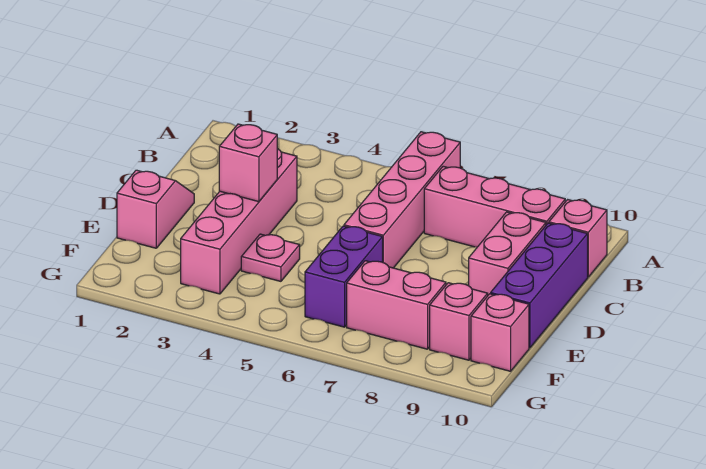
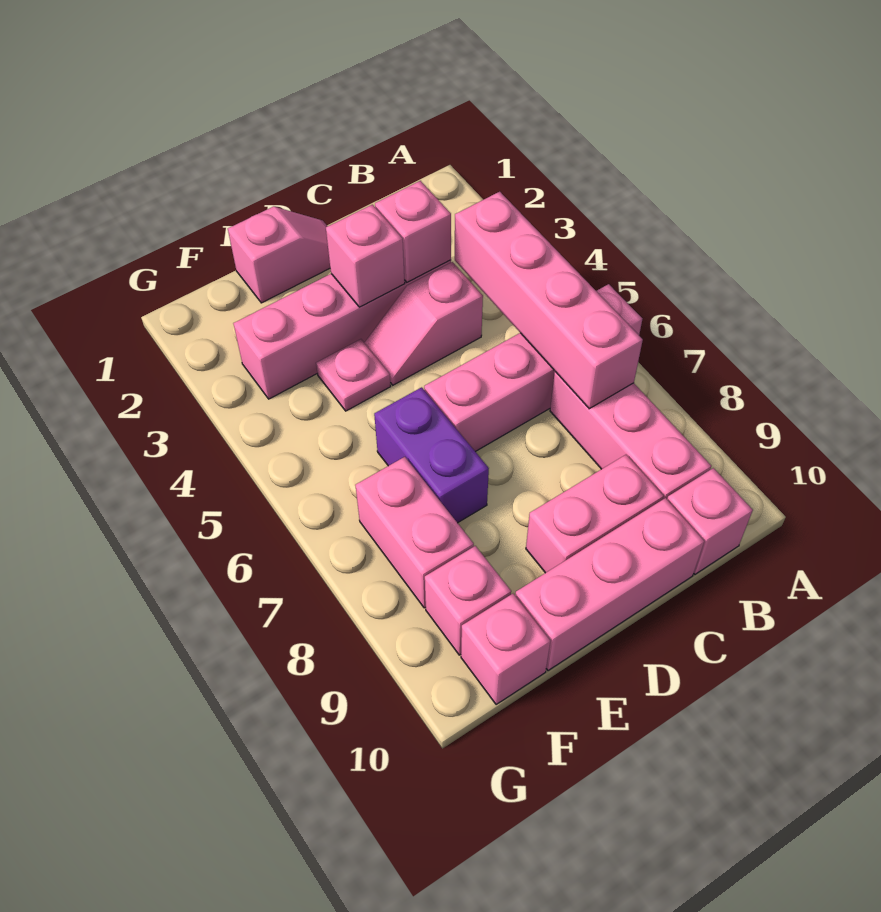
none -> pink 1x4 brick [455,192,643,409]
none -> pink 1x1 brick [375,181,451,282]
none -> pink 1x2 slope [365,262,483,385]
purple 1x3 brick [491,223,588,348] -> pink 1x3 brick [515,498,704,671]
purple 1x2 brick [305,226,383,327] -> purple 1x2 brick turned to [374,387,489,523]

